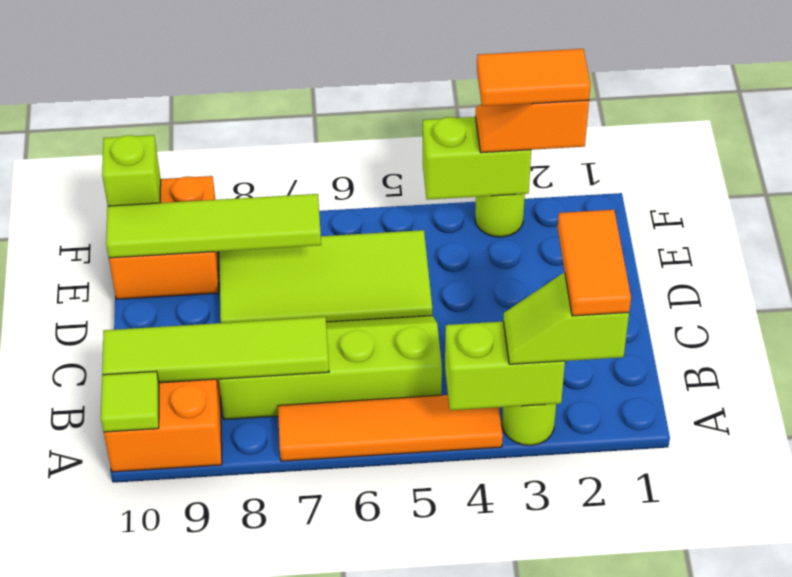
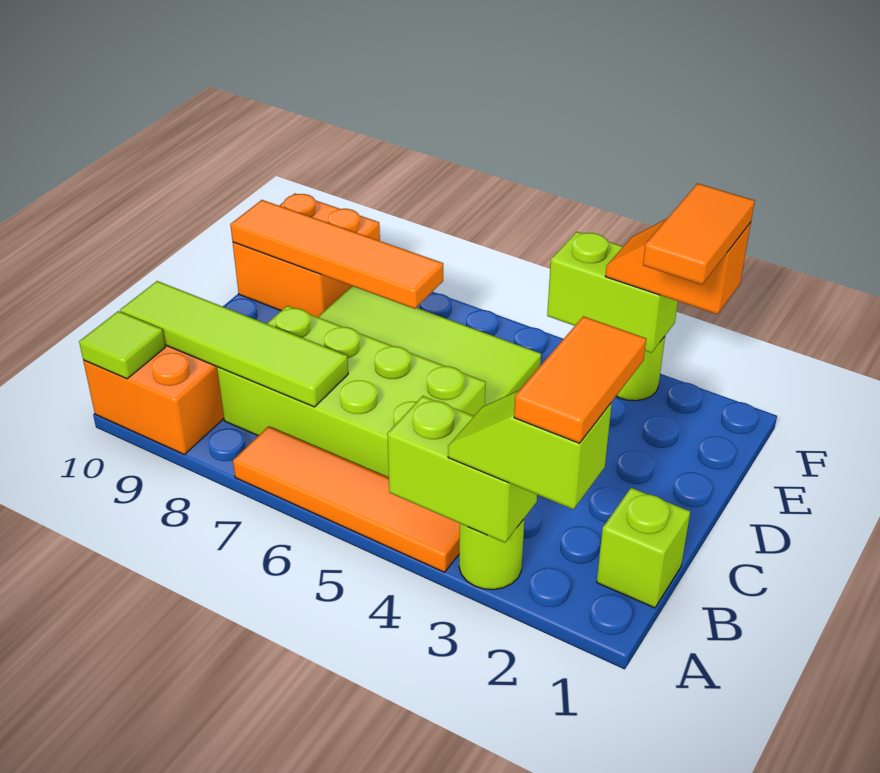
lime 2x4 slope [219,316,442,420] -> lime 2x4 brick [217,306,486,478]
lime 1x4 tile [106,194,321,258] -> orange 1x4 tile [230,200,443,309]
orange 1x2 tile [477,49,590,106] -> orange 1x2 tile turned to [643,183,755,285]
lime 1x1 brick [102,135,161,206] -> lime 1x1 brick moved to [597,488,690,608]

